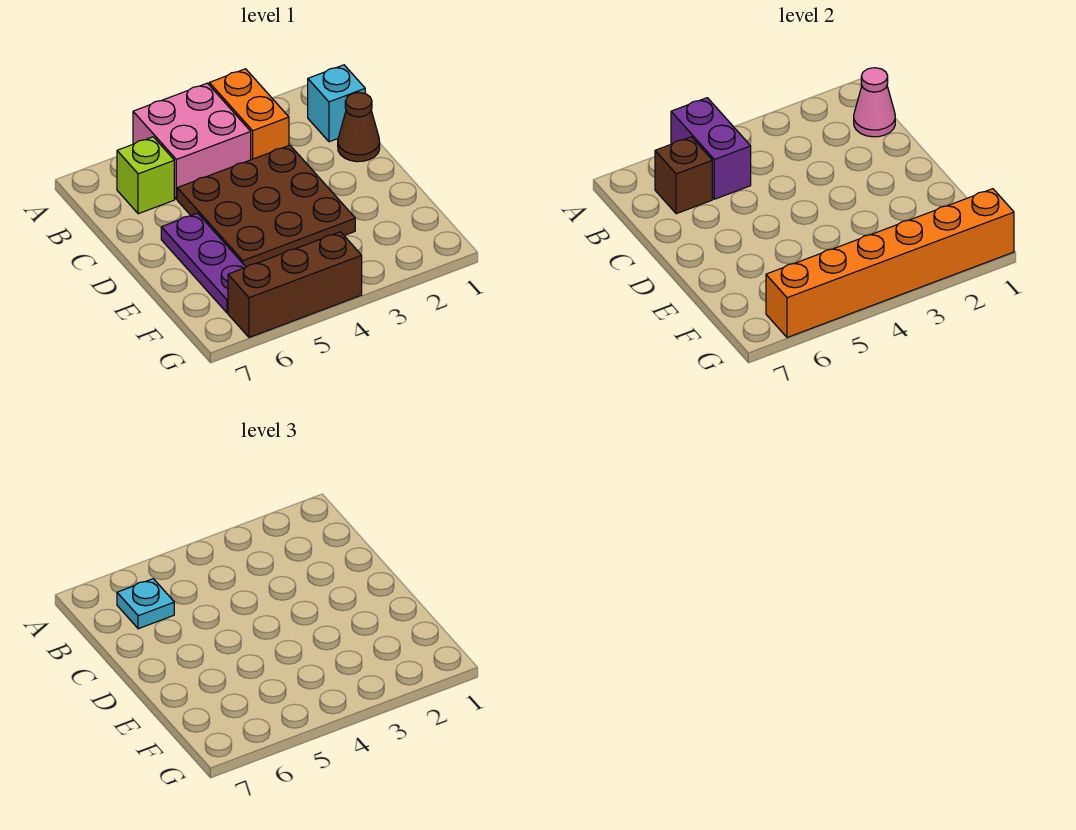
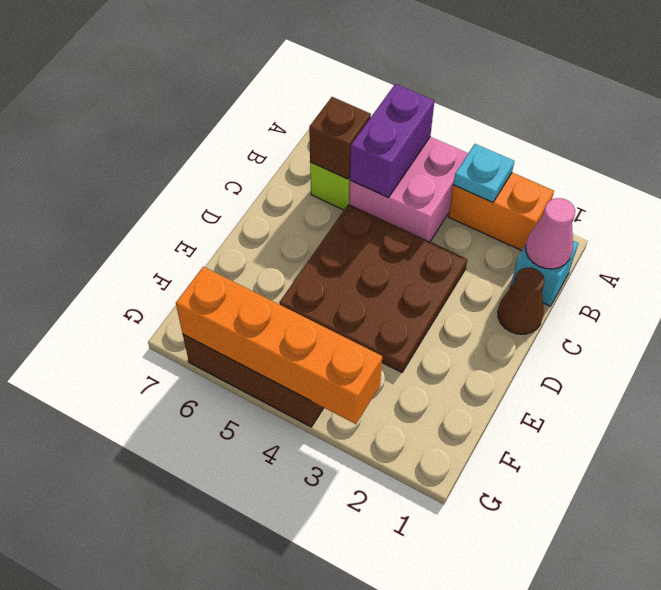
orange 1x2 brick [209,69,289,160] -> orange 1x2 brick turned to [449,173,554,251]
cyan 1x1 plate [117,579,174,629] -> cyan 1x1 plate moved to [453,144,514,202]
purple 1x3 plate [161,213,246,313] -> none
orange 1x6 brick [766,189,1014,338] -> orange 1x4 brick [176,267,382,424]

